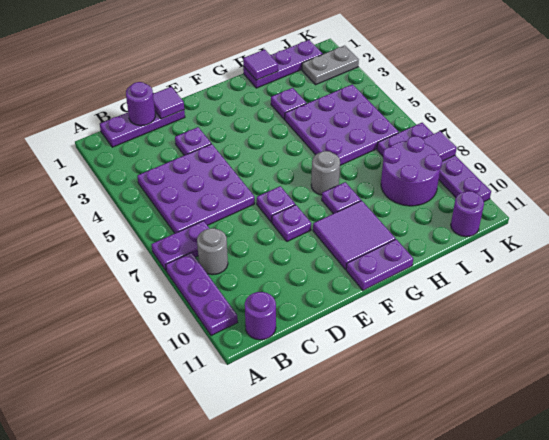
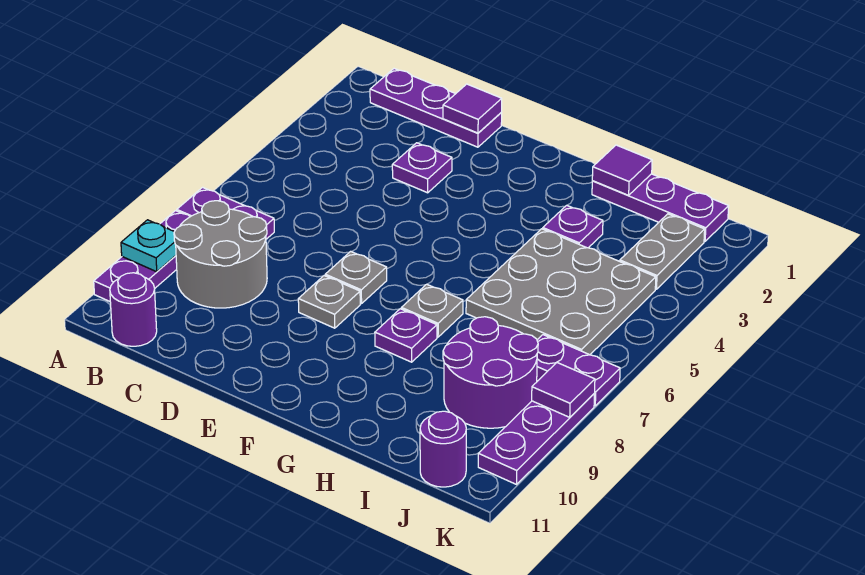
none -> cyan 1x1 plate [121,220,176,272]
purple 3x3 plate [137,144,255,233] -> none
grey 1x1 round brick [197,228,228,275] -> grey 2x2 round brick [174,201,267,308]
purple 1x1 round brick [126,82,155,126] -> none
purple 1x1 plate [257,186,295,222] -> grey 1x1 plate [325,251,387,304]
purple 1x1 plate [272,205,311,241] -> grey 1x1 plate [298,276,360,328]
purple 2x2 tile [313,201,395,270] -> none
purple 1x2 plate [346,239,413,290] -> none
grey 1x1 round brick [311,151,340,195] -> grey 1x1 plate [401,284,463,337]
purple 3x3 plate [285,84,399,165] -> grey 3x3 plate [466,229,656,355]
grey 1x2 plate [302,46,359,85] -> grey 1x2 plate turned to [620,214,705,289]

